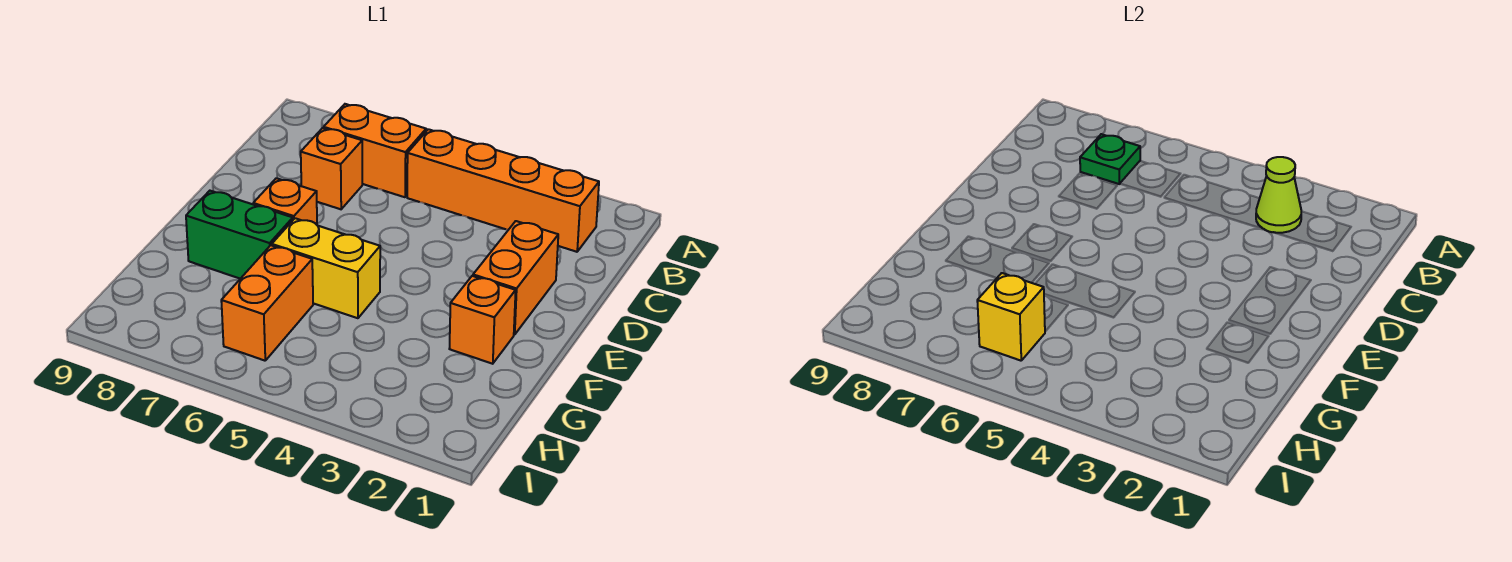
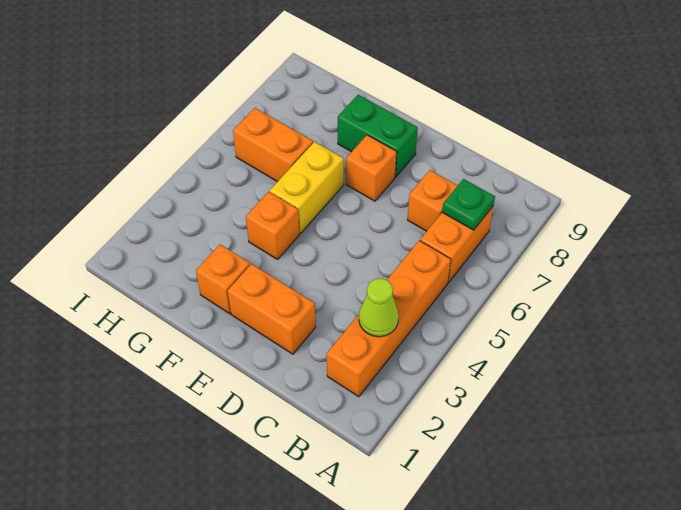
none -> orange 1x1 brick [246,192,299,259]
green 1x2 brick [186,191,293,279] -> green 1x2 brick turned to [338,95,418,177]
yellow 1x1 brick [977,273,1045,361] -> none

